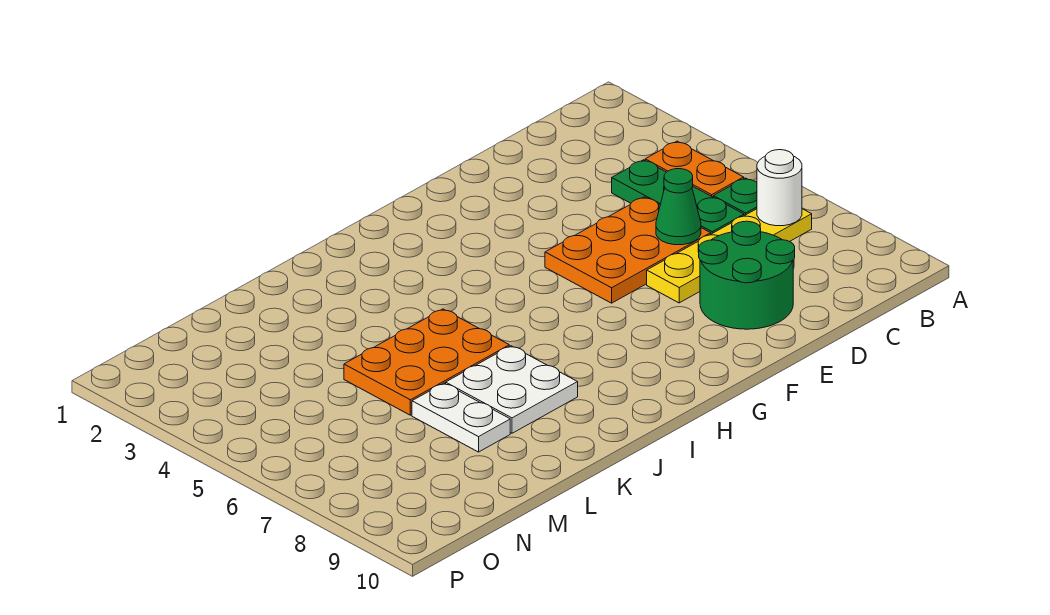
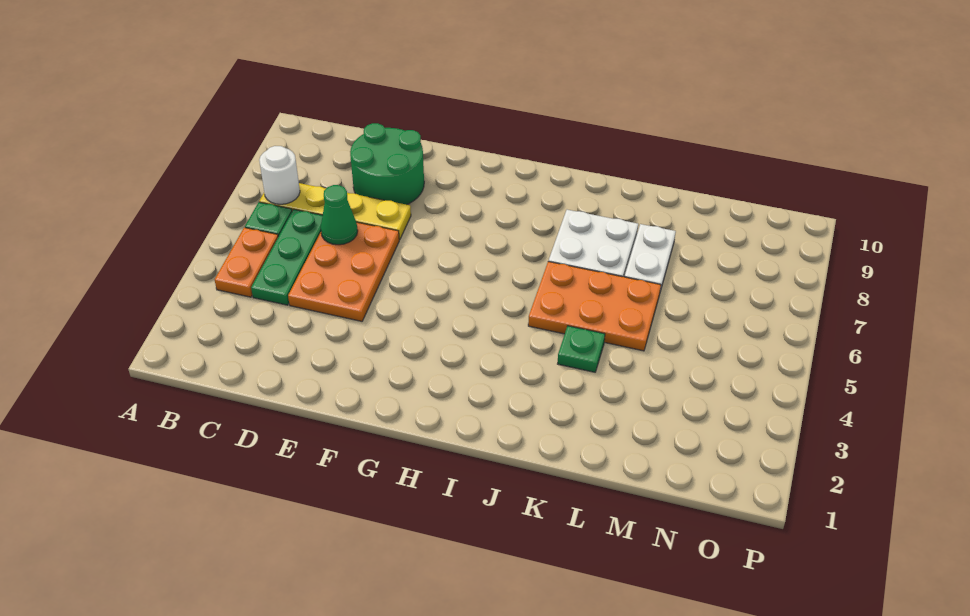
orange 2x3 plate [545,197,711,303] -> orange 2x3 plate turned to [288,222,399,321]
none -> green 1x1 plate [558,326,605,372]

